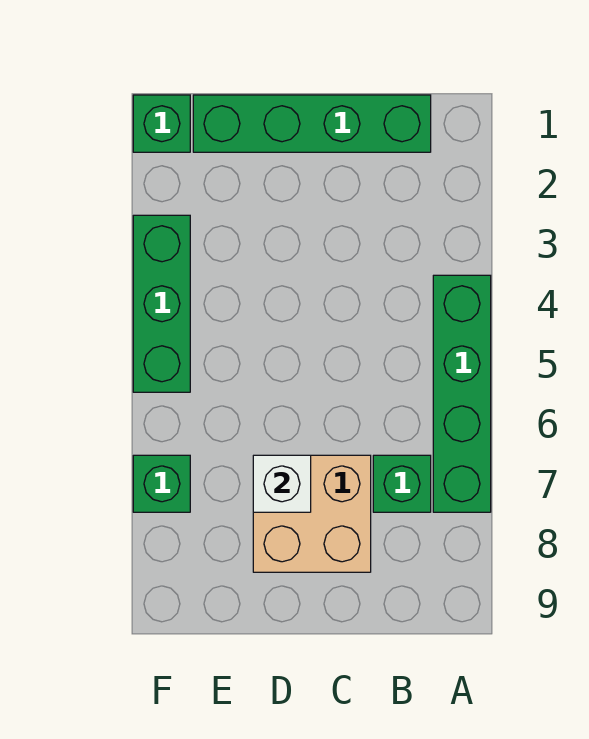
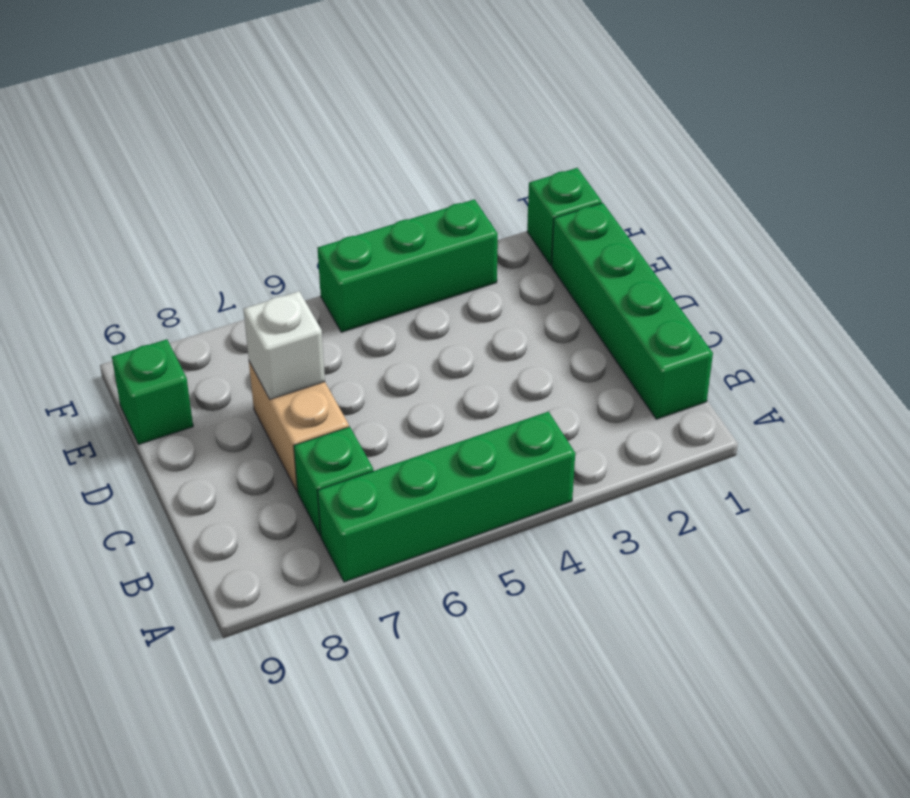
tan 2x2 brick [253,455,371,572] -> tan 1x2 brick [249,362,349,491]
green 1x1 brick [133,455,190,512] -> green 1x1 brick moved to [112,339,193,444]

